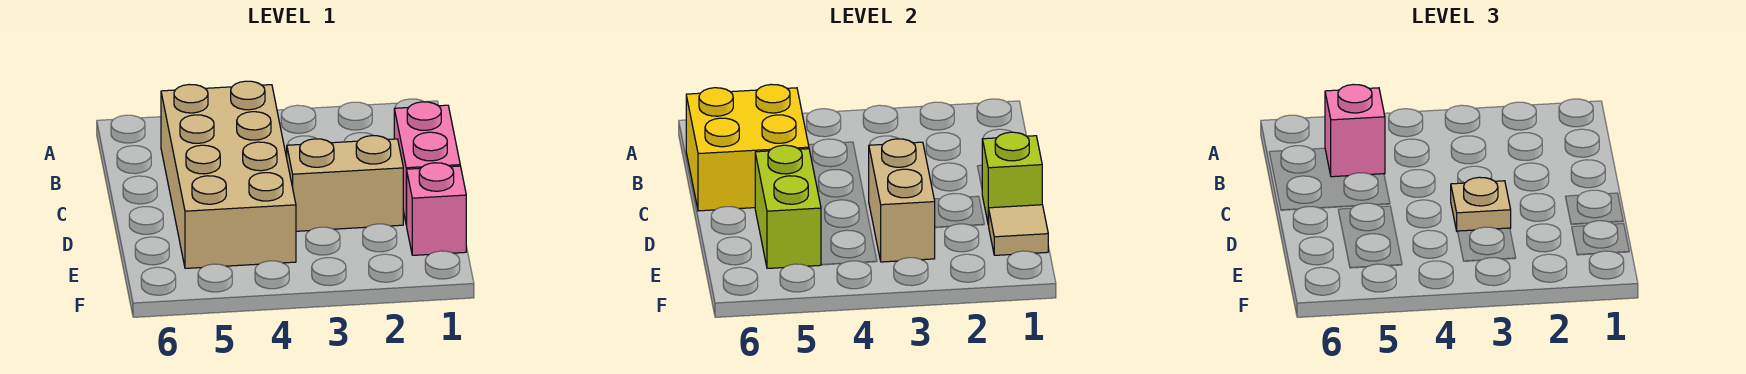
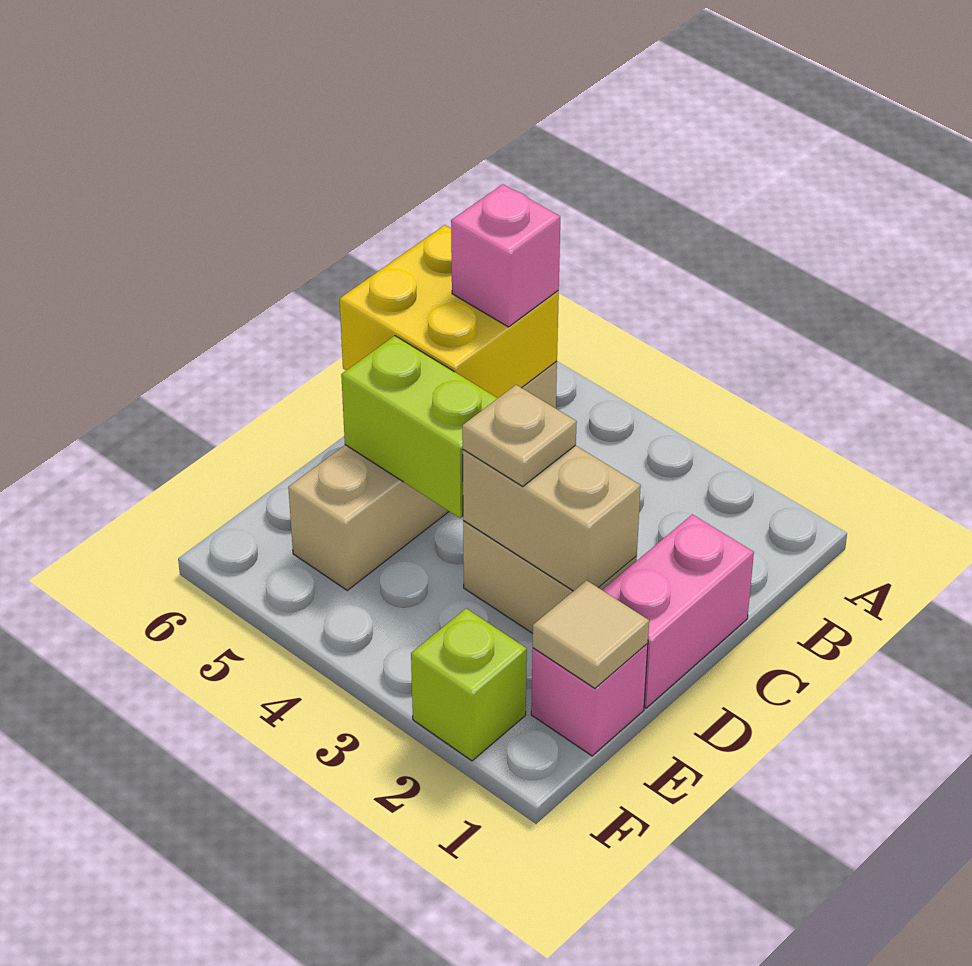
tan 2x4 brick [161,81,296,268] -> tan 1x4 brick [288,361,557,590]
lime 1x1 brick [982,132,1042,225] -> lime 1x1 brick moved to [411,609,527,761]
tan 1x2 brick [869,139,935,262] -> tan 1x2 brick turned to [463,445,641,591]
lime 1x2 brick [755,145,821,268] -> lime 1x2 brick turned to [341,336,498,518]

